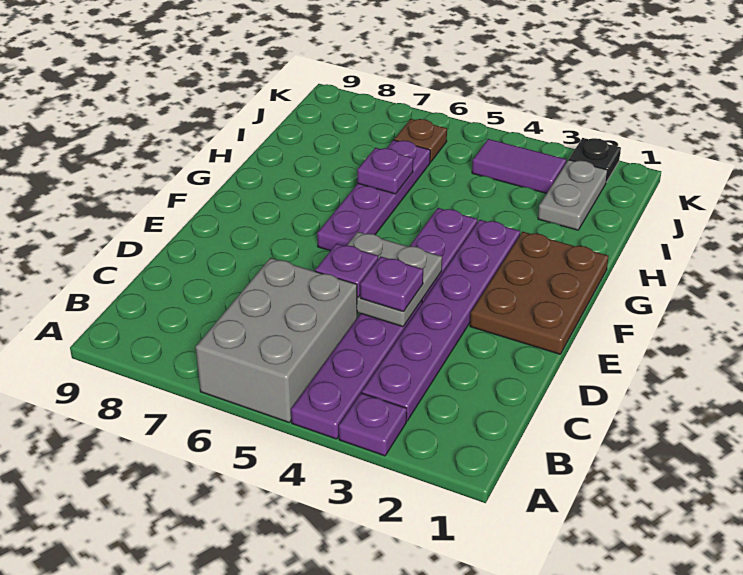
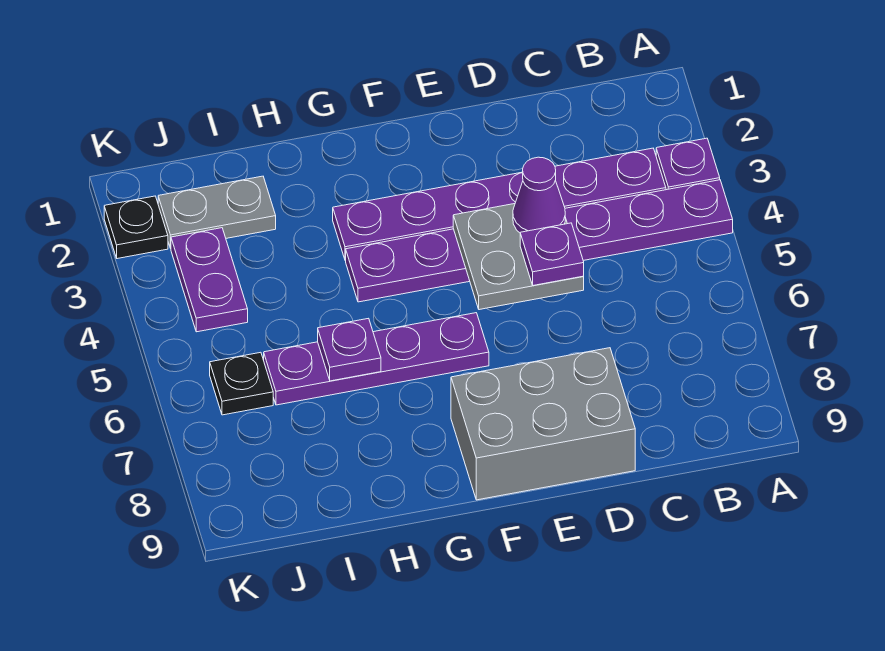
grey 2x3 brick [196,258,357,422] -> grey 2x3 brick moved to [451,348,635,500]
purple 1x1 plate [360,256,423,312] -> purple 1x1 cone [513,157,565,233]
brown 2x3 plate [470,232,609,354] -> none
purple 1x2 tile [472,139,566,193] -> purple 1x2 plate [171,228,248,332]
brown 1x1 plate [394,119,447,162] -> black 1x1 plate [210,352,273,415]

